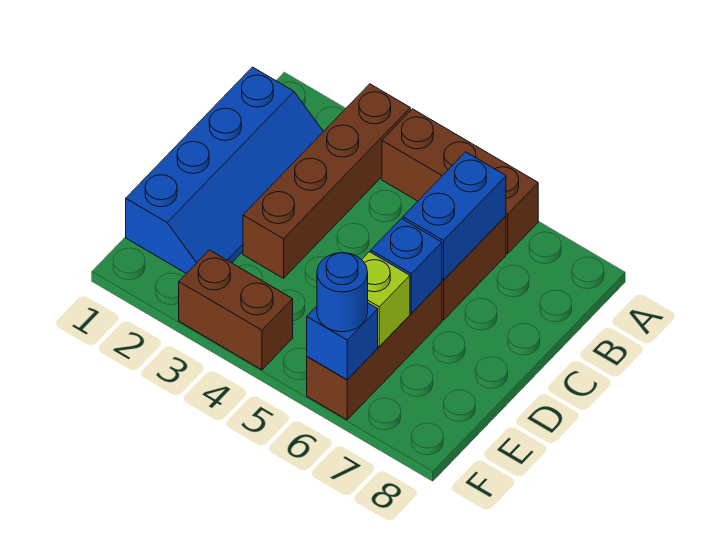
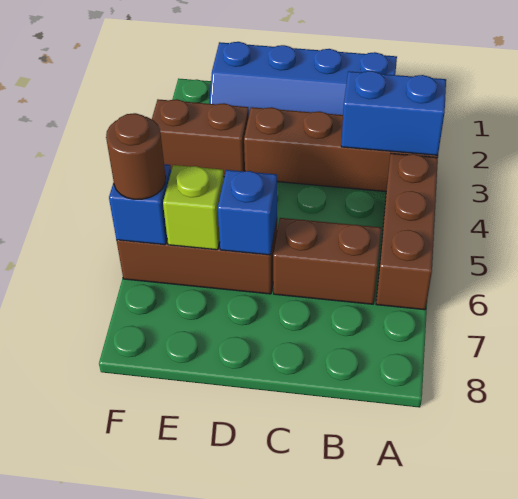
blue 1x2 brick [403,152,506,280] -> blue 1x2 brick moved to [341,71,446,155]
brown 1x2 brick [179,250,293,370] -> brown 1x2 brick turned to [152,99,249,176]
blue 1x1 round brick [317,253,368,332] -> brown 1x1 round brick [106,113,166,199]

